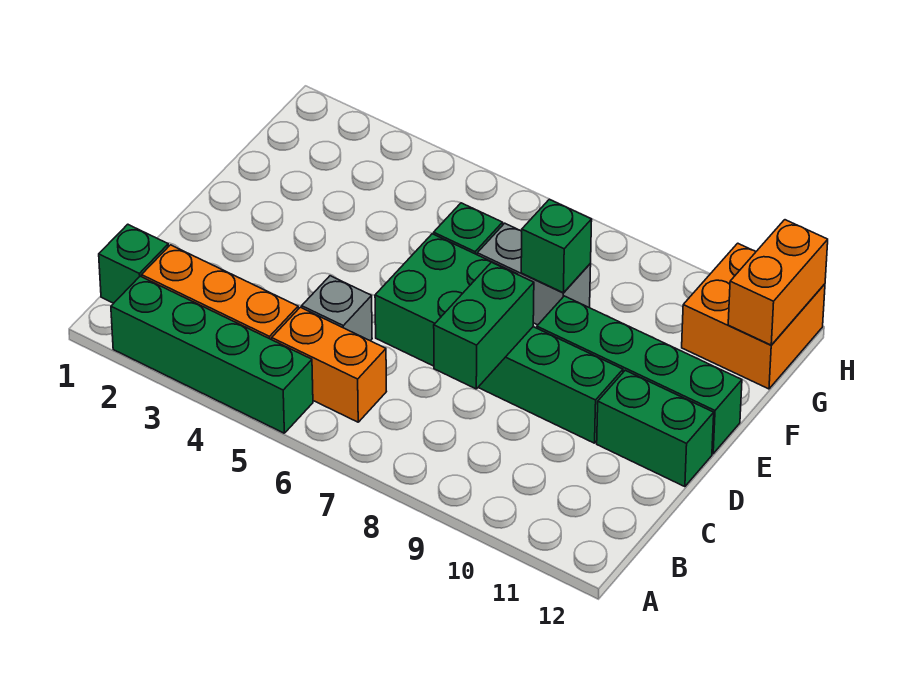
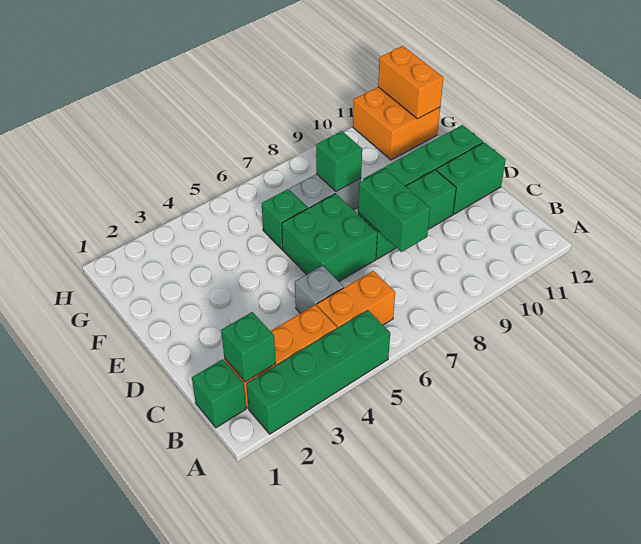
none -> green 1x1 brick [221,312,276,382]

